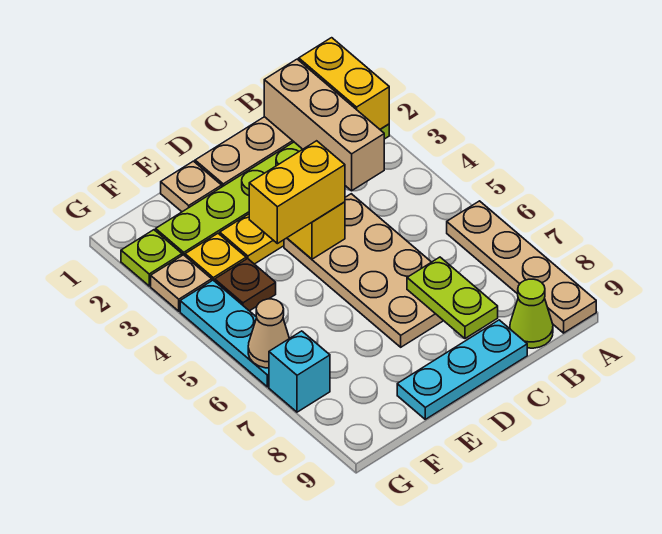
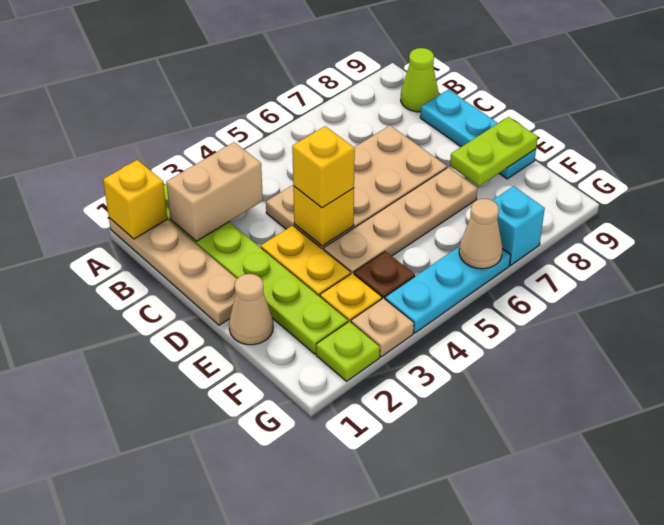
yellow 1x2 brick [299,38,389,129] -> yellow 1x1 brick [103,160,167,239]
tan 1x4 plate [447,201,596,333] -> tan 1x4 plate moved to [324,167,478,274]
tan 1x3 brick [264,59,384,191] -> tan 1x2 brick [166,142,263,241]
lime 1x2 plate [407,257,498,339] -> lime 1x2 plate moved to [450,117,538,186]
yellow 1x2 brick [249,141,345,244] -> yellow 1x1 brick [292,126,355,208]
tan 1x1 plate [161,161,222,212] -> tan 1x1 cone [229,274,273,345]

